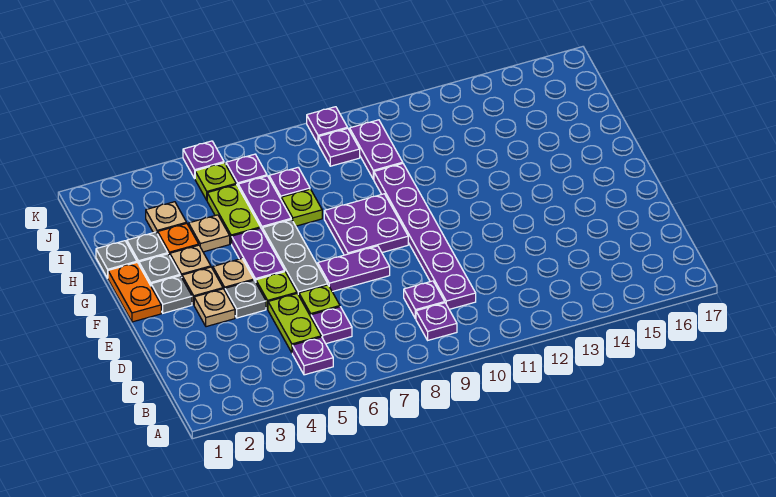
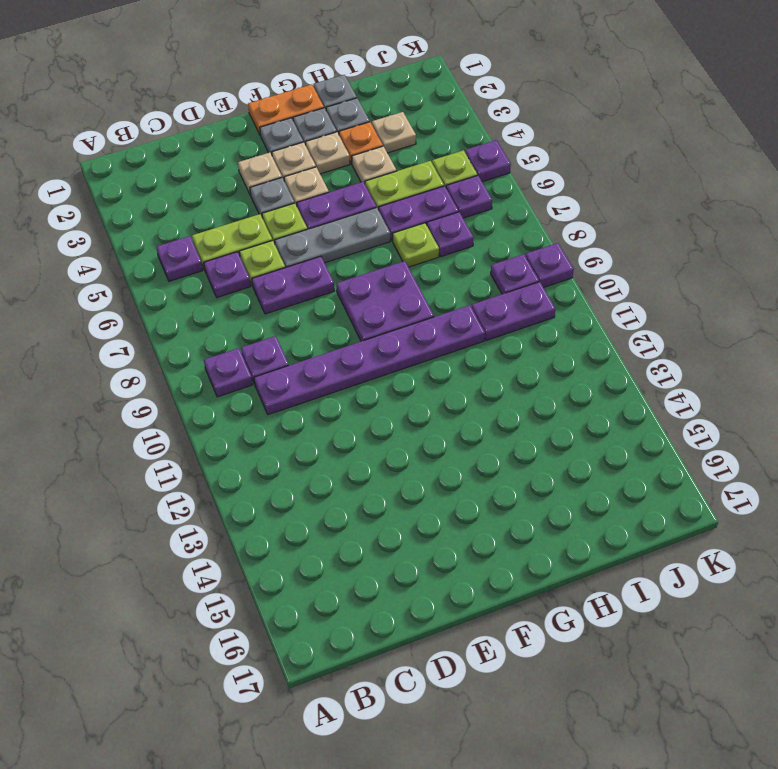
purple 1x2 plate [318,246,390,292] -> purple 1x2 plate turned to [252,256,334,314]

